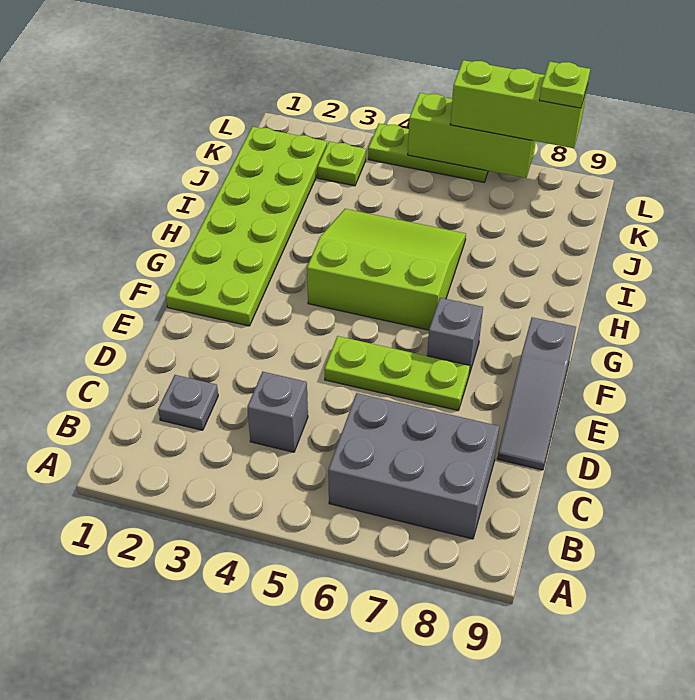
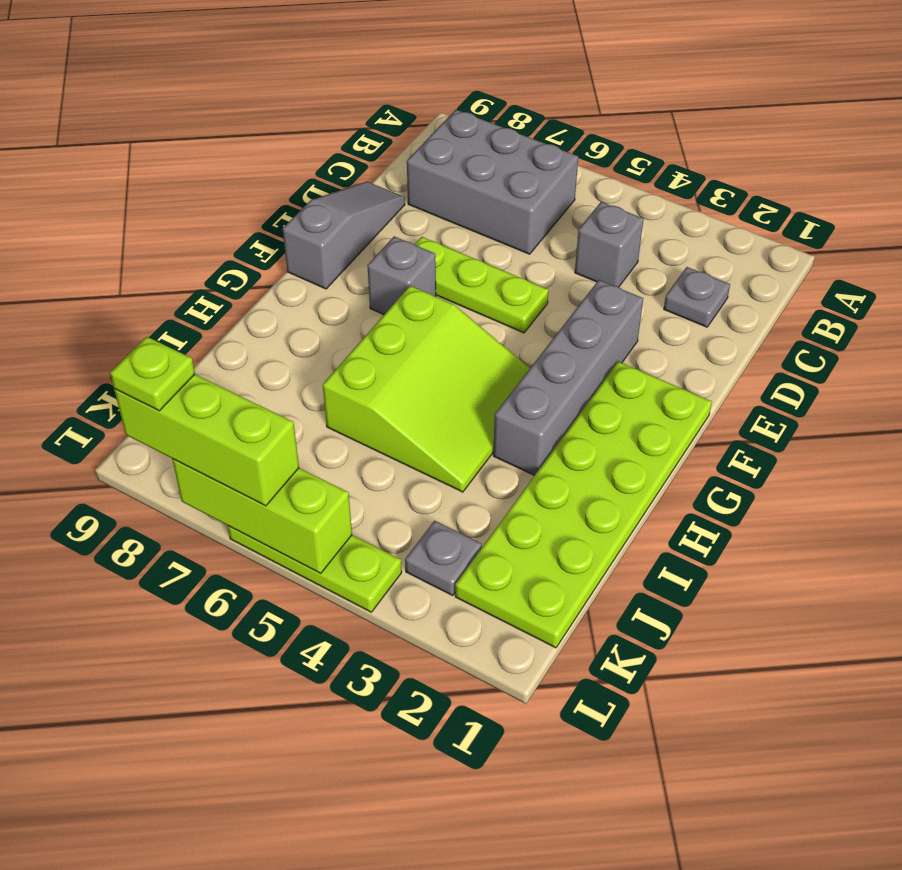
none -> grey 1x4 brick [493,280,643,475]
lime 3x3 slope [307,209,466,330] -> lime 3x3 slope turned to [323,286,530,492]
lime 1x1 plate [318,142,366,186] -> grey 1x1 plate [405,521,482,596]

